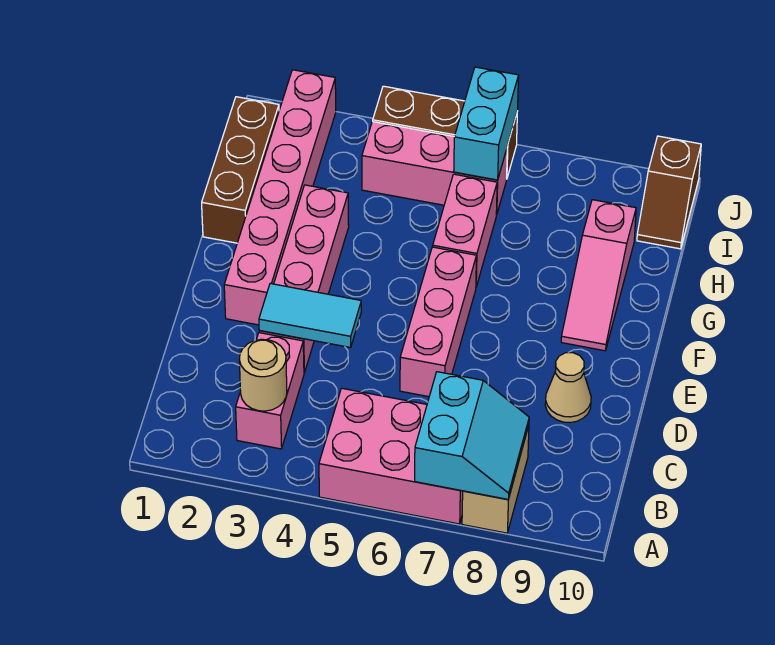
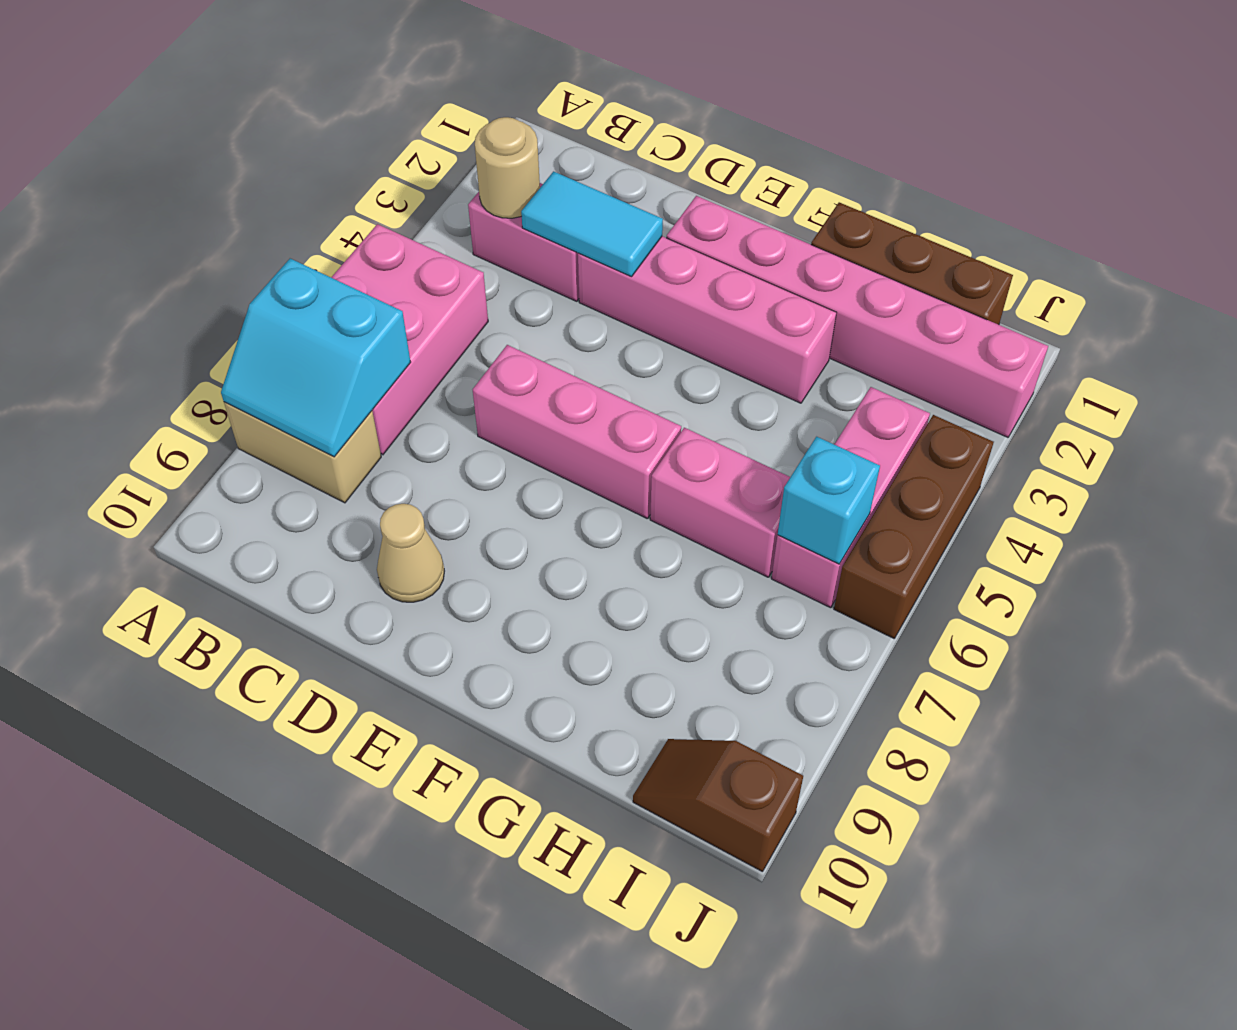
cyan 1x2 tile [259,284,361,348] -> cyan 1x2 tile turned to [521,171,663,277]
pink 1x3 slope [561,200,636,351] -> none
cyan 1x2 brick [454,67,519,180] -> cyan 1x1 brick [778,437,880,564]

